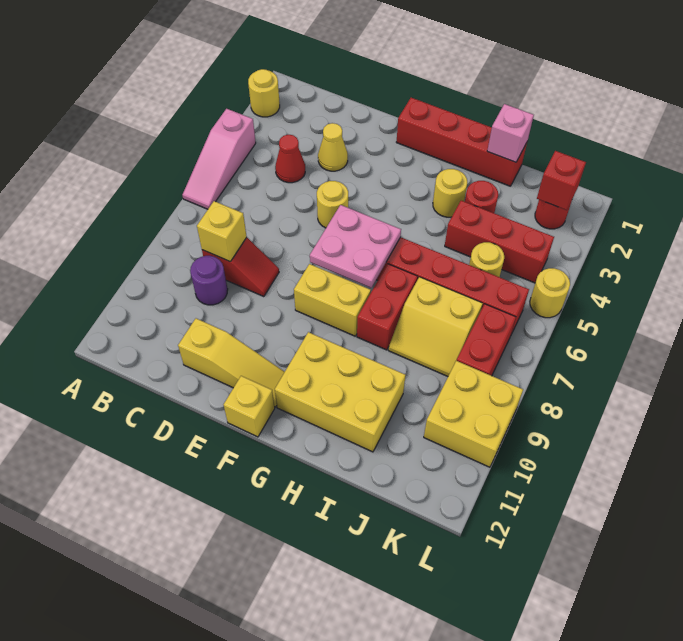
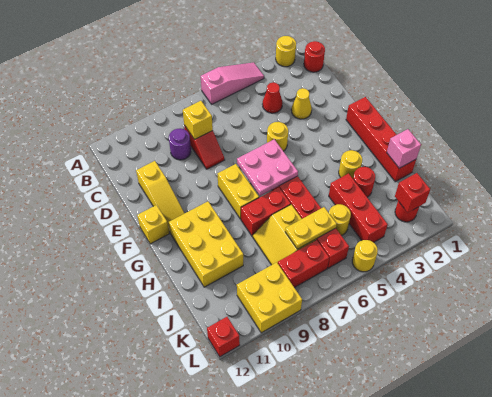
pink 1x3 slope [182,109,256,209] -> pink 1x3 slope turned to [201,62,264,104]
none -> red 1x1 round brick [304,41,325,72]
none -> yellow 1x2 plate [285,207,337,249]
none -> red 1x1 brick [207,317,240,357]

